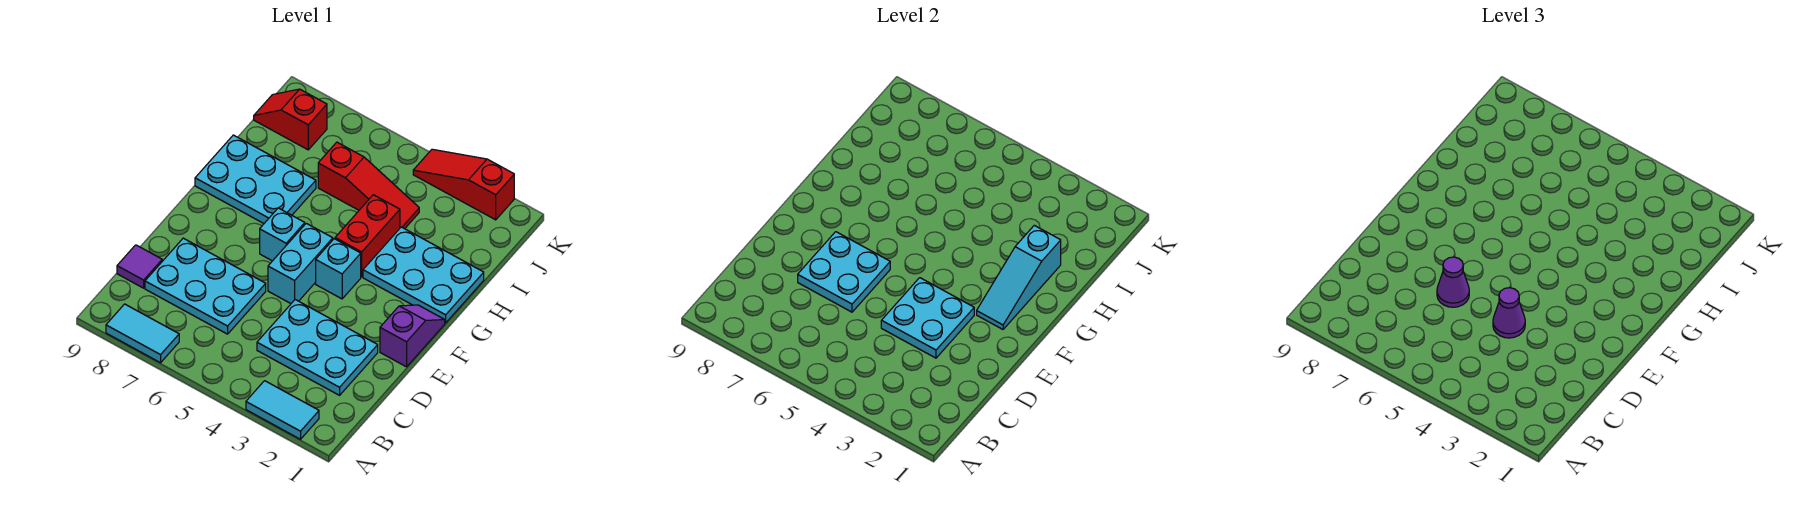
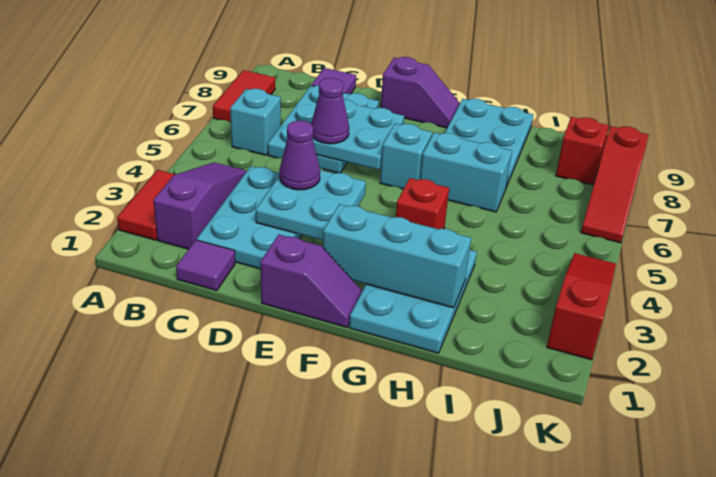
cyan 1x2 tile [246,381,319,439] -> red 1x2 tile [117,170,176,240]
cyan 1x2 tile [106,304,179,363] -> red 1x2 tile [213,70,275,122]
none -> purple 1x3 slope [153,162,247,249]
none -> purple 1x1 tile [176,240,235,291]
cyan 1x2 brick [268,223,333,303] -> cyan 1x2 brick moved to [420,132,512,212]
none -> purple 1x2 slope [381,57,460,128]
cyan 1x3 slope [977,225,1061,329] -> cyan 1x3 brick [323,204,471,308]
cyan 1x1 brick [316,239,361,299] -> cyan 1x1 brick moved to [230,89,281,155]
red 1x2 brick [335,195,400,277] -> red 1x1 brick [396,178,449,229]
red 1x3 slope [318,142,419,229] -> red 1x3 slope moved to [581,126,649,243]

